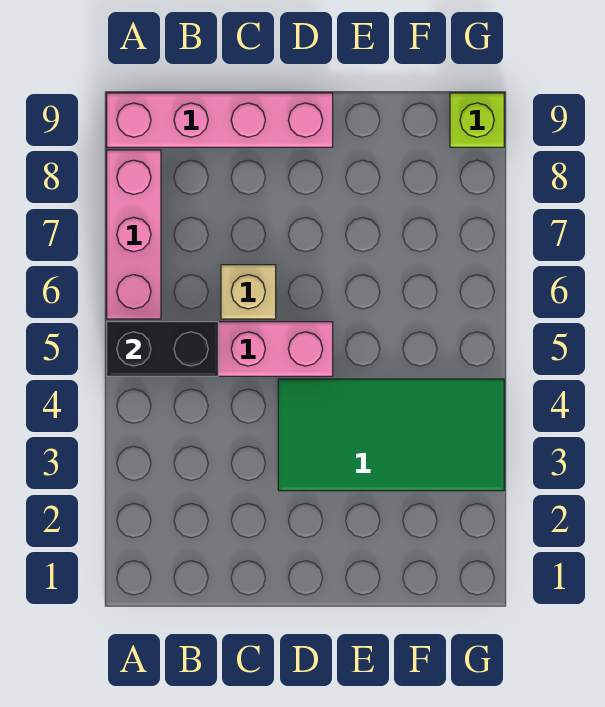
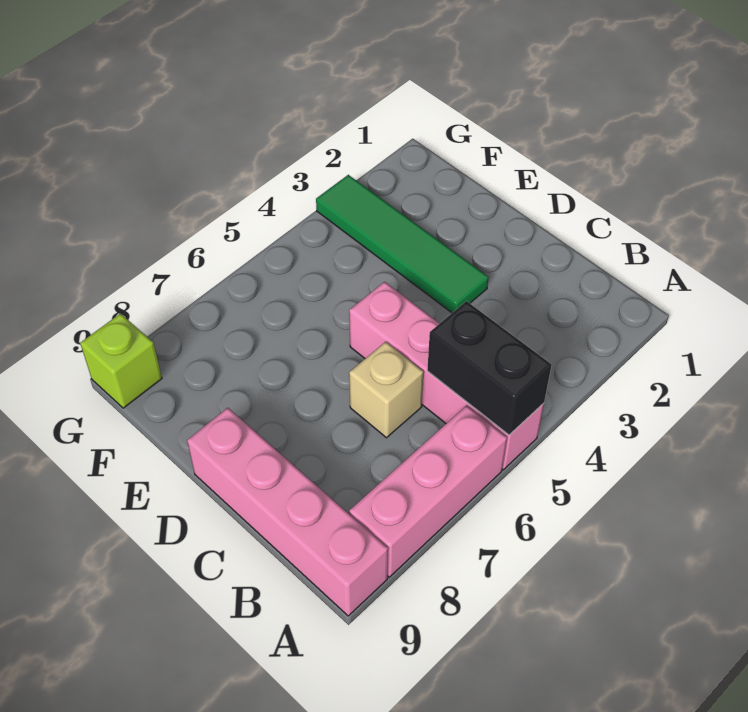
green 2x4 tile [278,379,504,491] -> green 1x4 tile [316,175,489,313]

